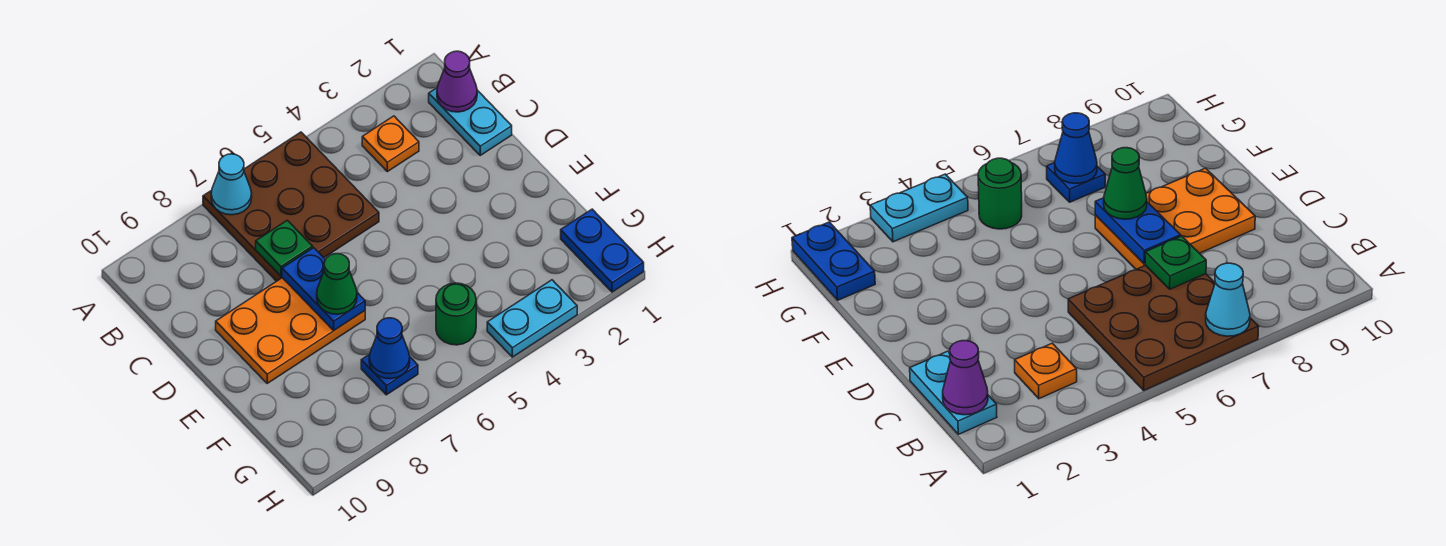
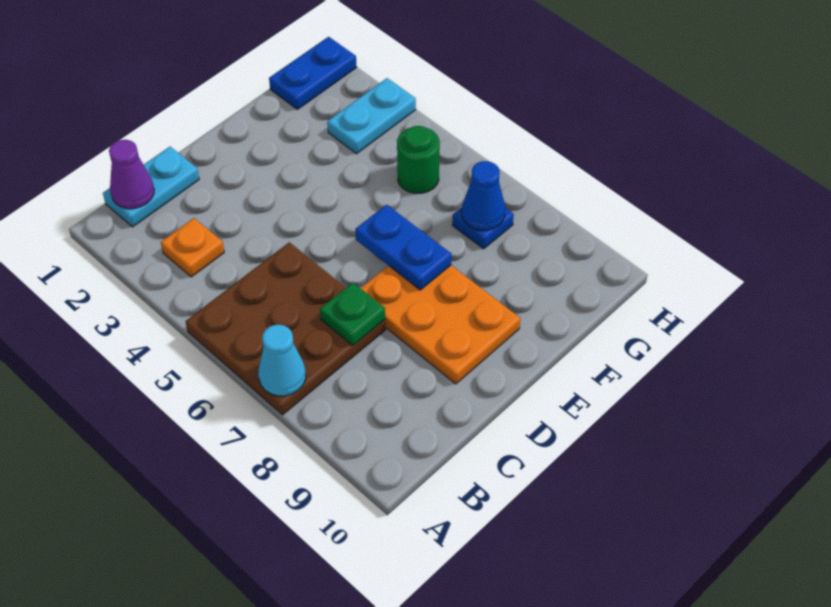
blue 1x2 plate [282,248,365,330] -> blue 1x2 plate turned to [355,205,452,290]
green 1x1 cone [317,254,357,314] -> none
cyan 1x2 plate [487,280,577,357] -> cyan 1x2 plate turned to [327,78,416,154]

